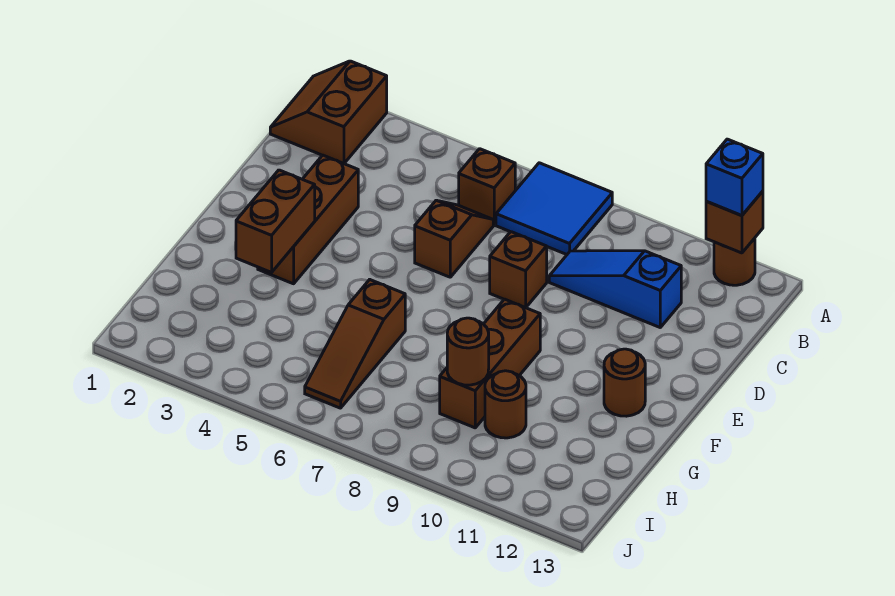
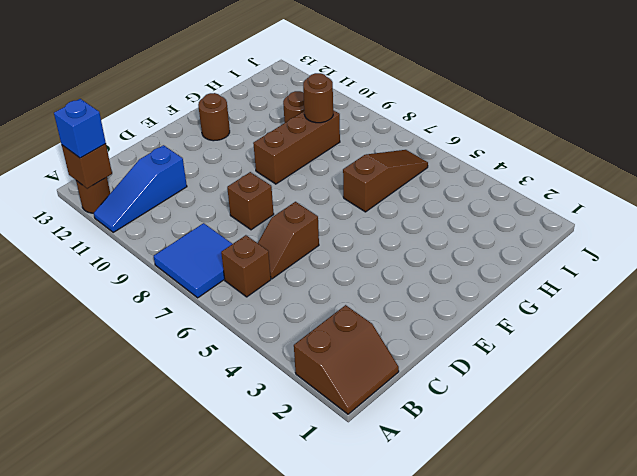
blue 1x3 slope [549,251,681,327] -> blue 1x3 slope turned to [94,145,187,232]
brown 1x3 brick [258,155,358,284] -> none
brown 1x2 brick [236,170,315,272] -> none

